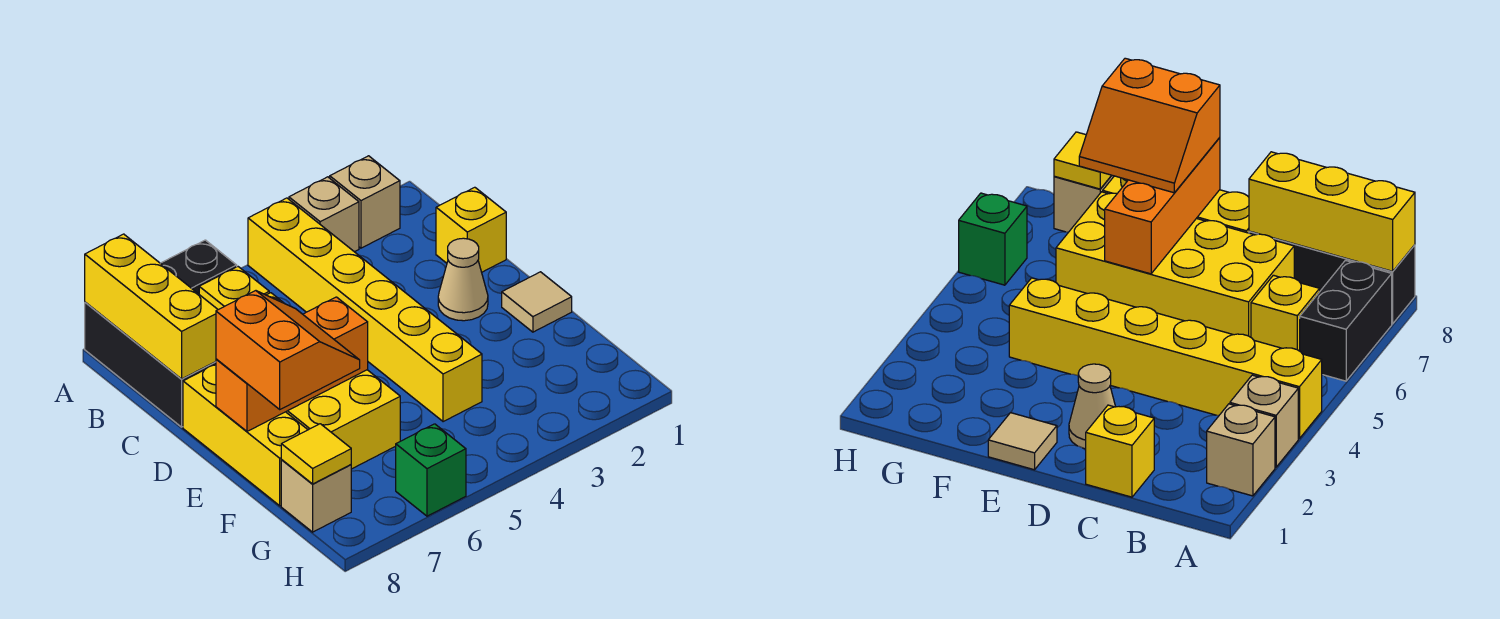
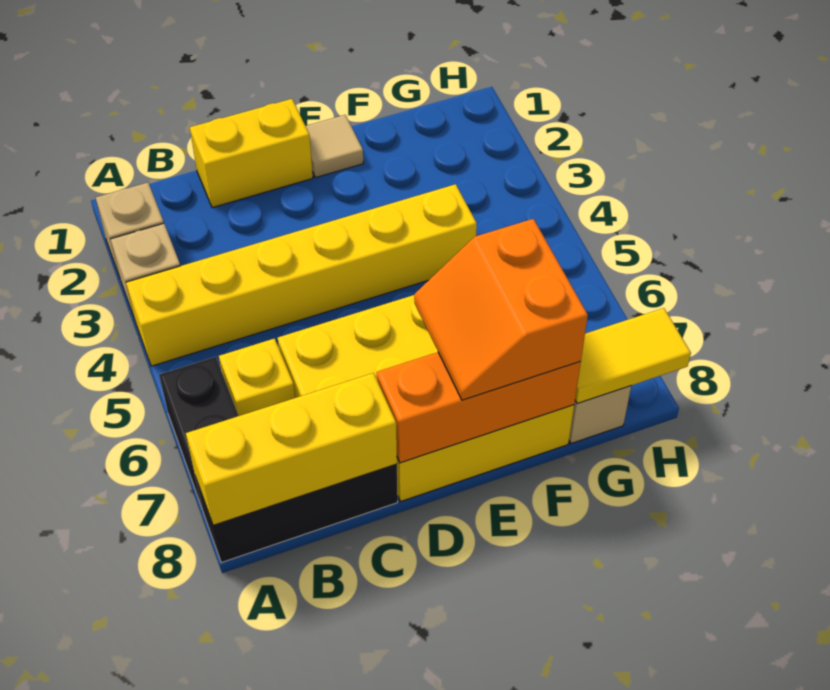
yellow 1x1 brick [436,187,506,272] -> yellow 1x2 brick [190,99,313,208]
tan 1x1 cone [438,238,488,321] -> none
orange 1x3 brick [216,297,368,431] -> orange 1x3 brick turned to [377,352,581,463]
orange 2x2 slope [216,291,360,409] -> orange 2x2 slope turned to [414,219,588,400]
yellow 1x1 tile [281,424,351,484] -> yellow 1x2 tile [575,308,691,403]
green 1x1 brick [396,424,466,516] -> none

